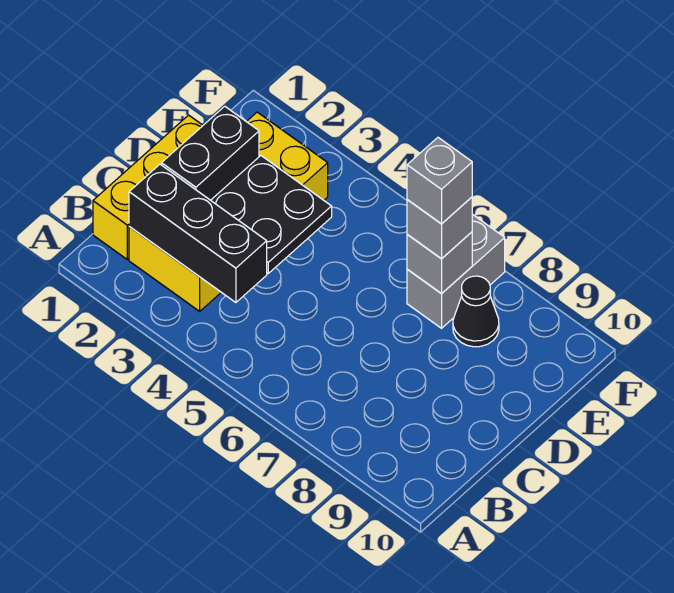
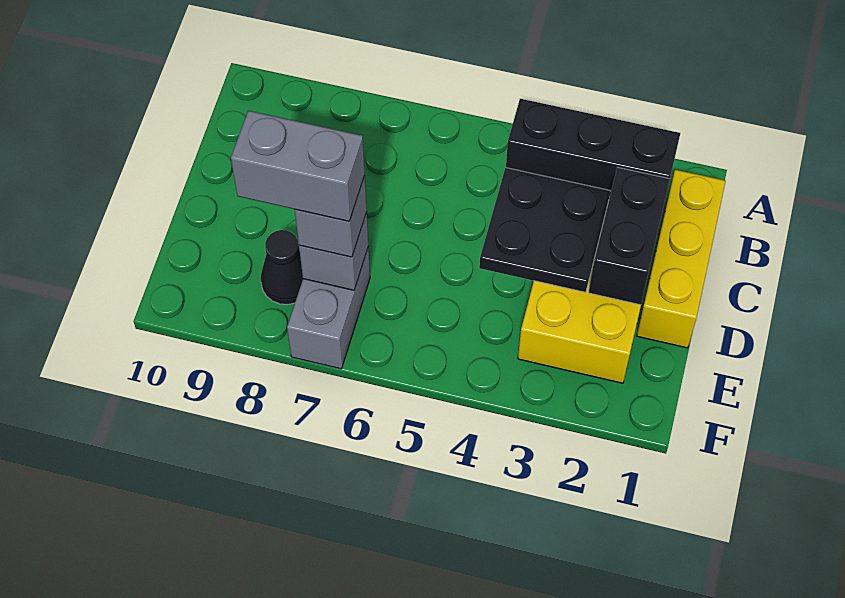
grey 1x1 brick [407,138,472,224] -> grey 1x2 brick [231,111,365,221]

